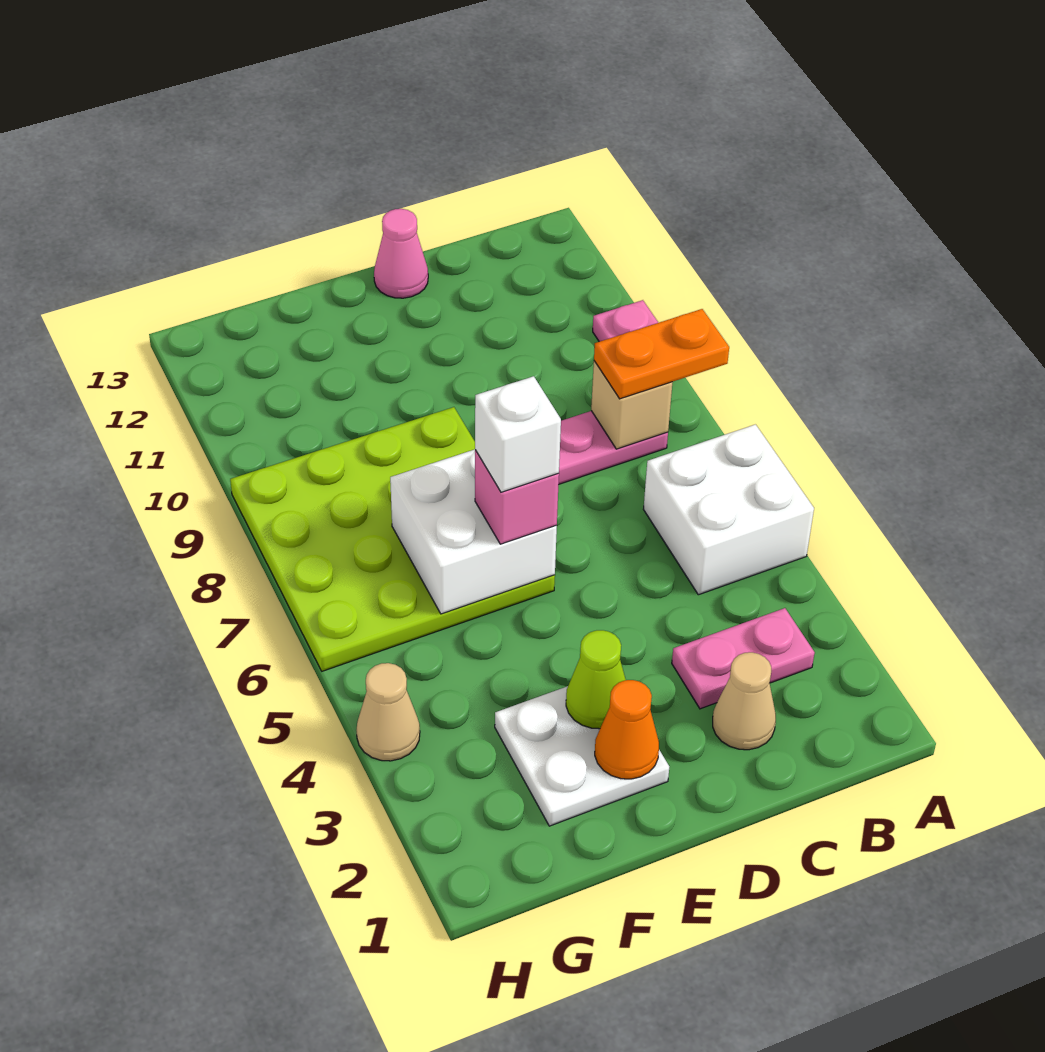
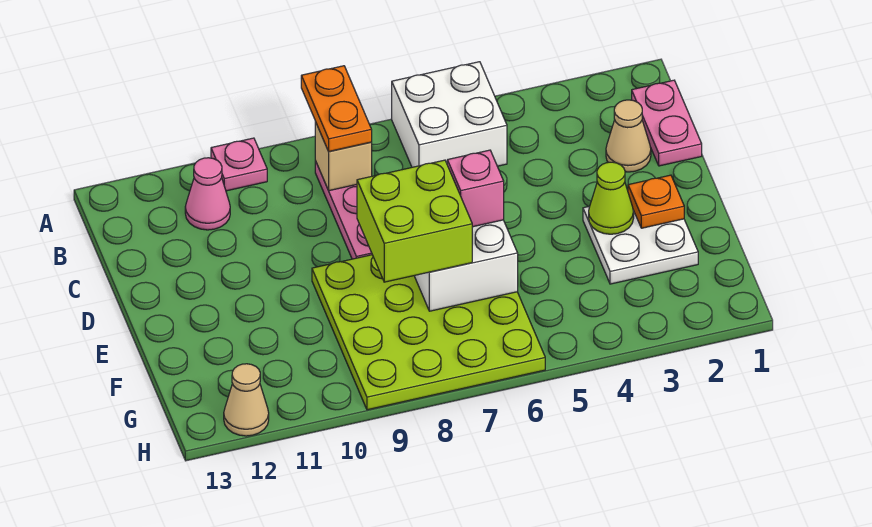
pink 1x2 plate [672,608,815,709] -> pink 1x2 plate moved to [632,80,702,166]
pink 1x1 cone [374,209,428,298] -> pink 1x1 cone moved to [185,158,230,230]
orange 1x1 cone [595,680,659,779] -> orange 1x1 plate [628,175,684,228]
white 1x1 brick [475,376,561,492] -> none
none -> lime 2x2 brick [357,160,472,282]
tan 1x1 cone [356,663,420,761] -> tan 1x1 cone moved to [224,364,269,436]

